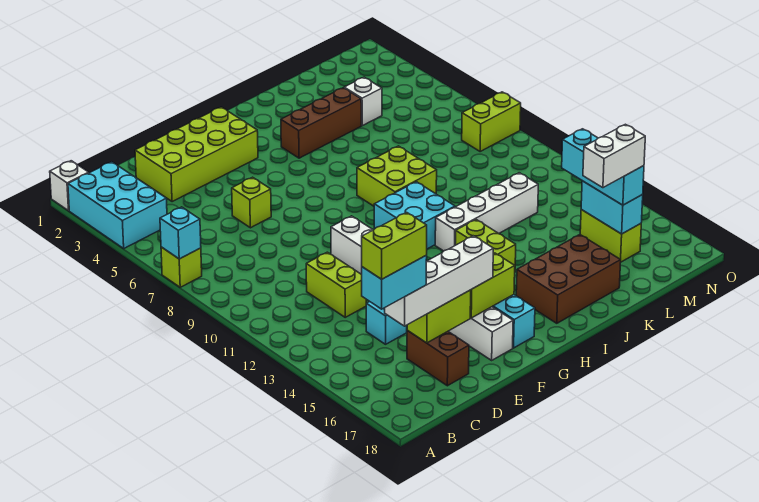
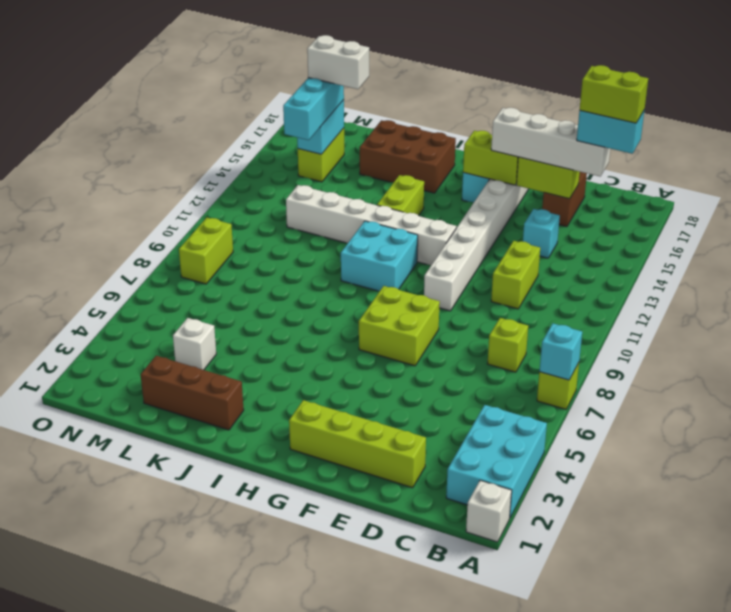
lime 2x4 brick [135,107,258,202] -> lime 1x4 brick [289,400,426,488]
lime 1x1 brick [232,177,271,228] -> lime 1x1 brick moved to [487,318,528,372]
brown 1x3 brick [281,88,361,158] -> brown 1x3 brick moved to [141,356,244,430]
lime 2x2 brick [357,146,437,206] -> lime 2x2 brick moved to [359,286,440,366]
white 1x4 brick [435,173,538,251] -> white 1x6 brick [286,185,456,265]
lime 1x2 brick [462,92,521,151] -> lime 1x2 brick turned to [179,218,233,284]

